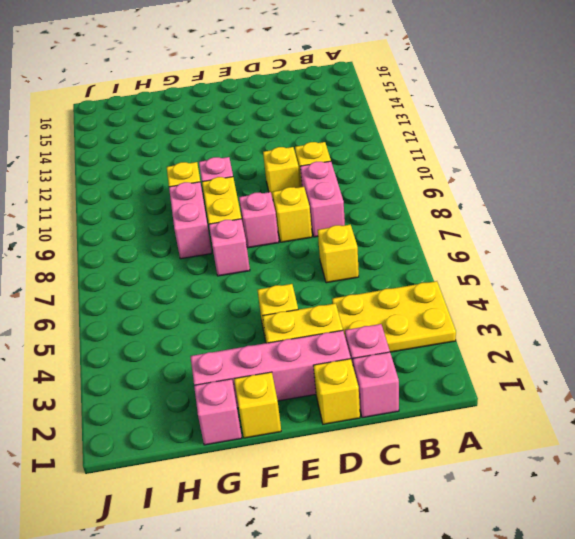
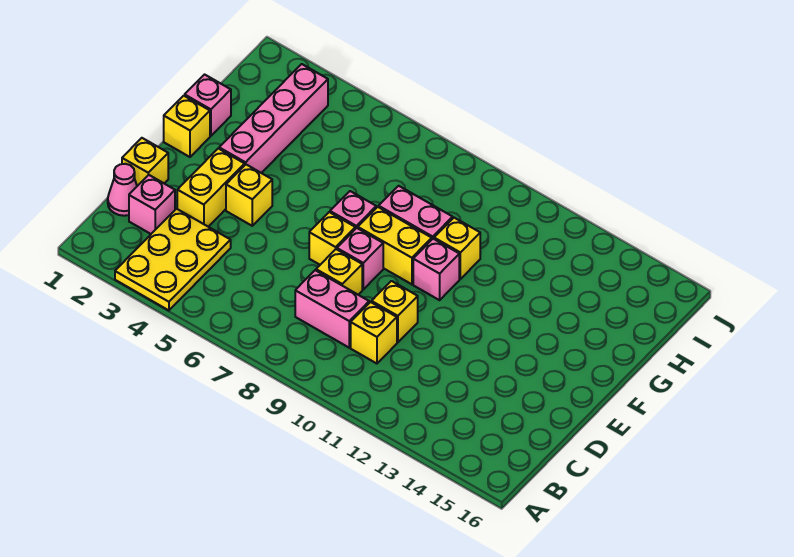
pink 1x1 brick [353,352,399,418] -> pink 1x1 cone [108,164,137,216]
yellow 1x1 brick [318,225,359,283] -> yellow 1x1 brick moved to [309,212,355,265]
pink 1x4 brick [190,330,351,408] -> pink 1x4 brick moved to [219,64,328,173]

